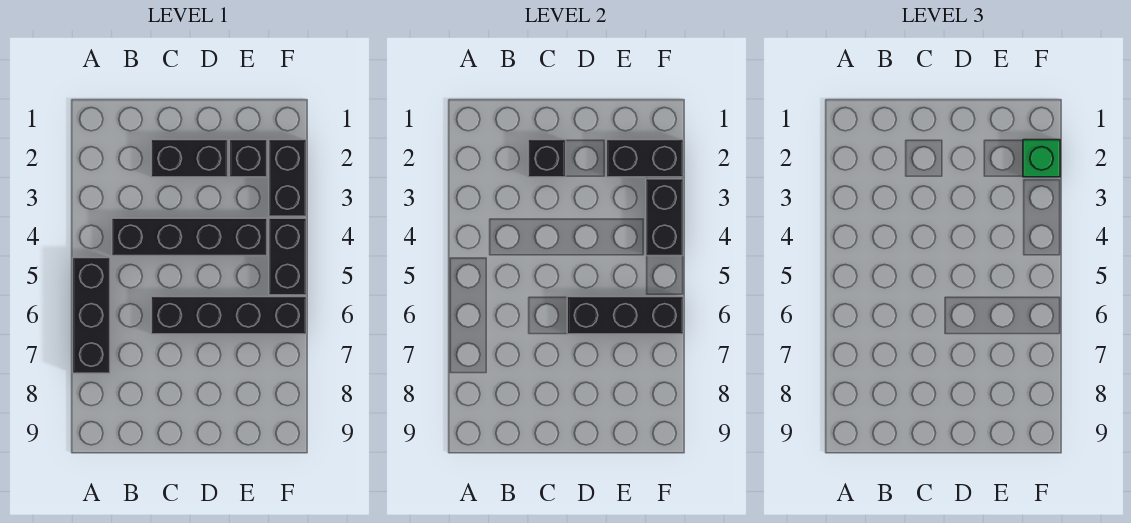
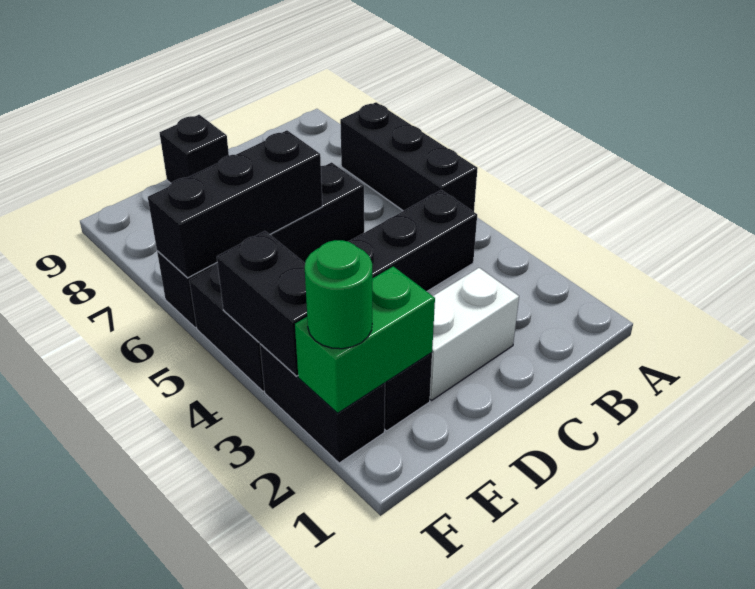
black 1x2 brick [151,140,228,177] -> white 1x2 brick [430,268,519,400]
black 1x1 brick [528,140,566,177] -> black 1x1 brick moved to [160,115,229,183]
black 1x2 brick [607,140,683,177] -> green 1x2 brick [295,266,435,413]
green 1x1 brick [1023,140,1060,177] -> green 1x1 round brick [305,240,372,349]

